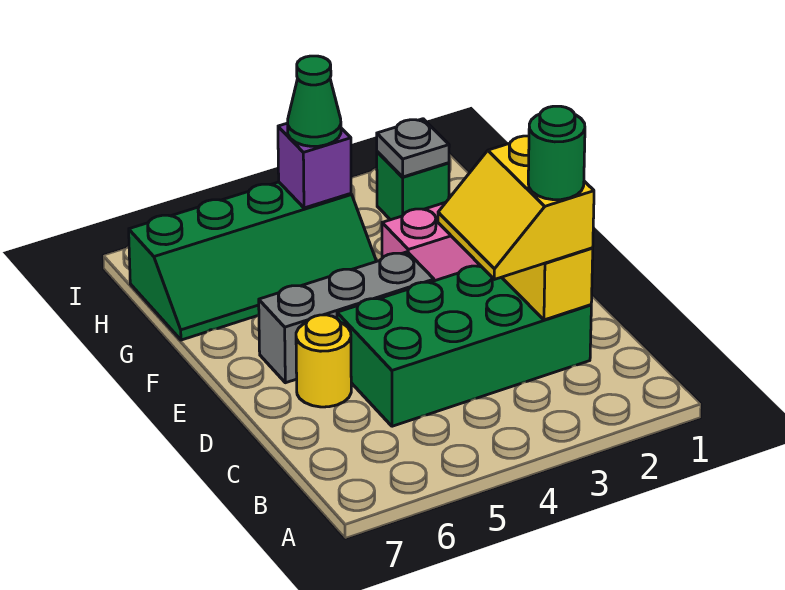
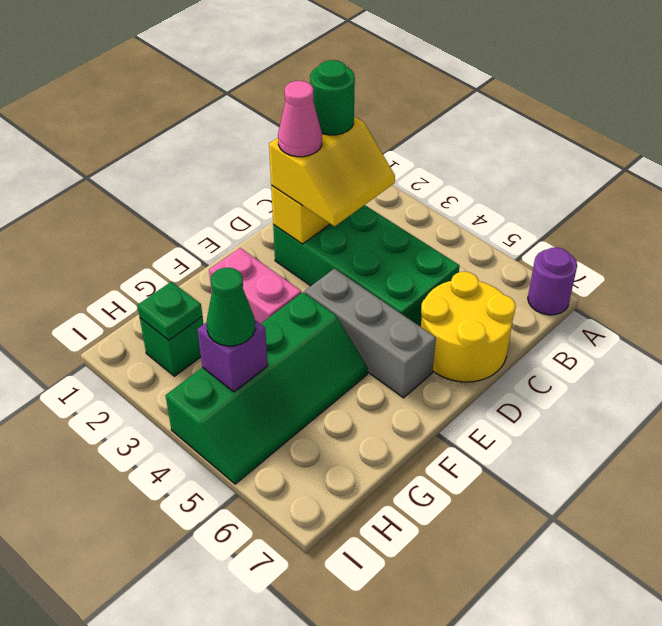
none -> purple 1x1 round brick [528,247,577,315]
none -> pink 1x1 cone [278,81,322,157]
yellow 1x1 round brick [296,315,351,407] -> yellow 2x2 round brick [421,272,516,382]
green 2x4 slope [129,182,376,340] -> green 2x4 slope turned to [166,292,368,484]
grey 1x1 plate [377,119,449,177] -> green 1x1 plate [137,282,202,340]

